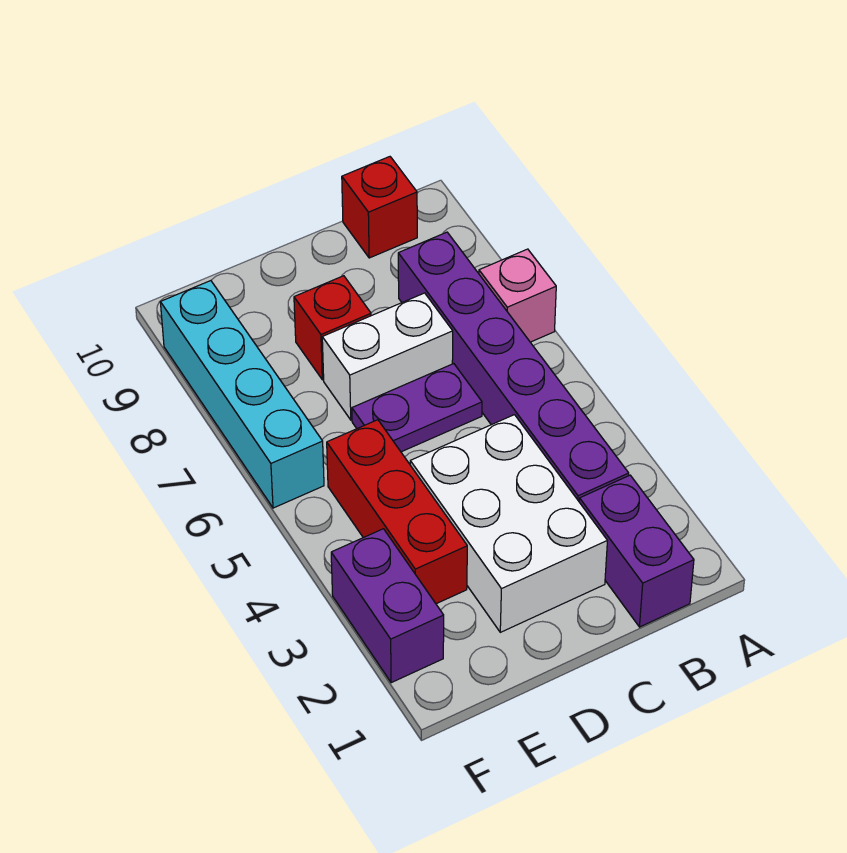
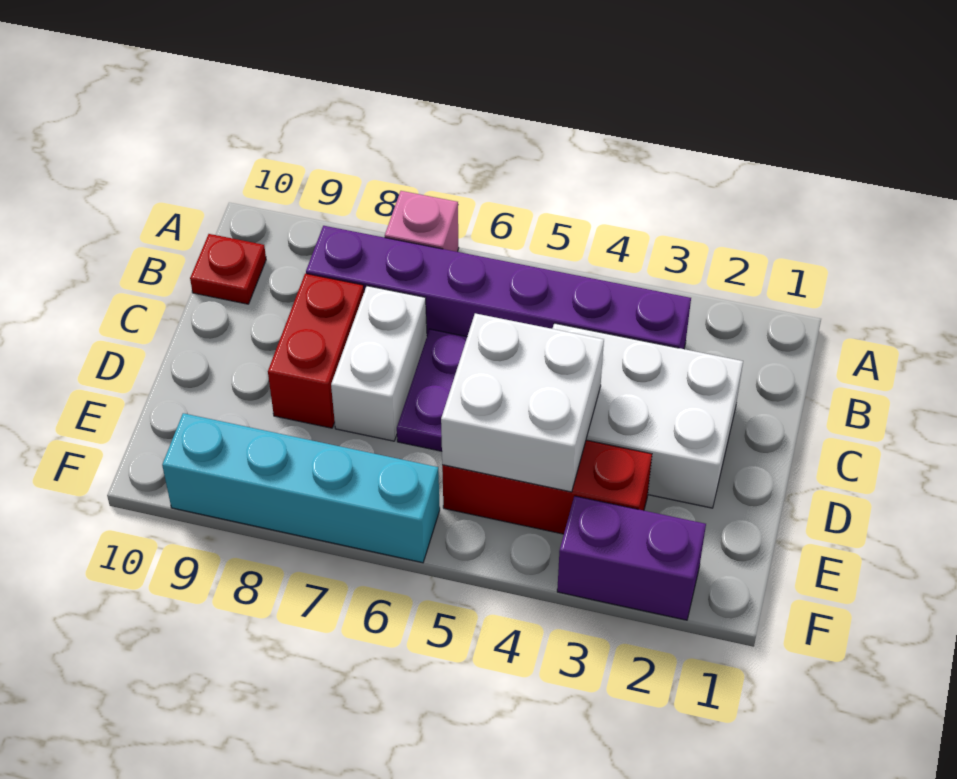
purple 1x2 brick [579,475,694,627] -> none
red 1x1 brick [342,157,417,258] -> red 1x1 plate [190,234,266,304]
none -> white 2x2 brick [441,313,604,492]
red 1x1 brick [294,276,371,380] -> red 1x2 brick [268,273,364,428]

